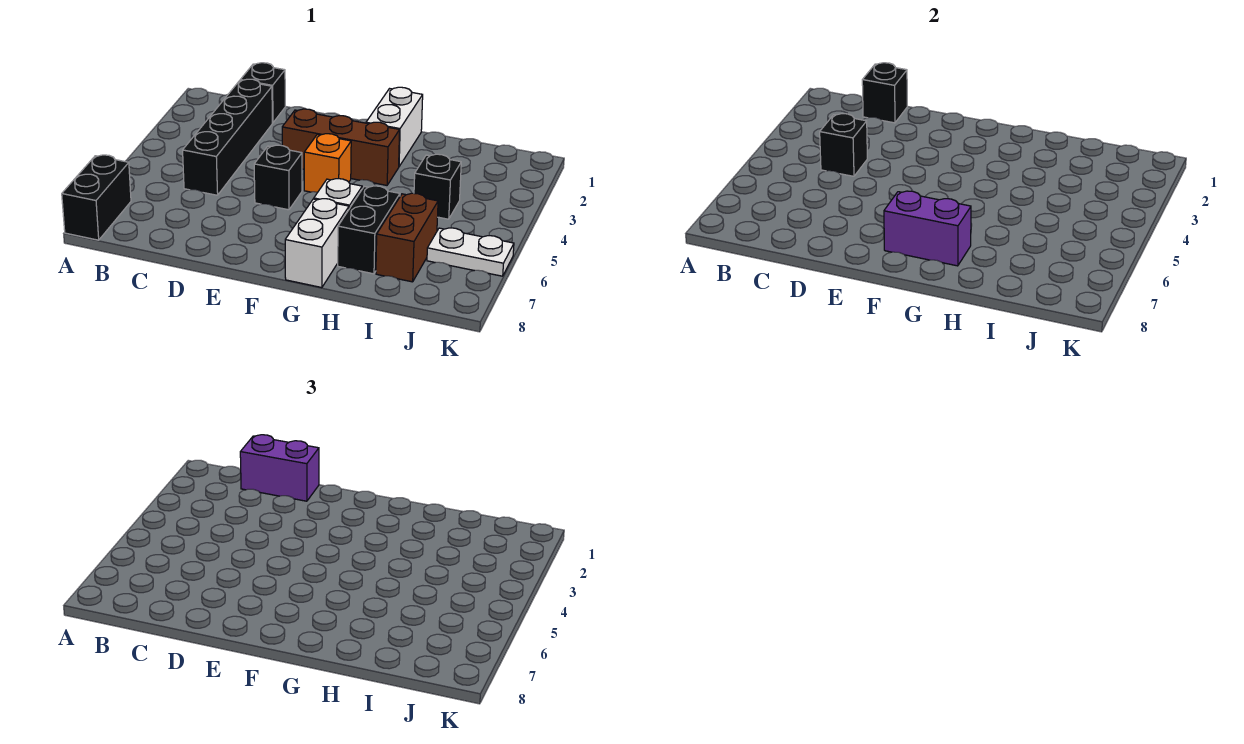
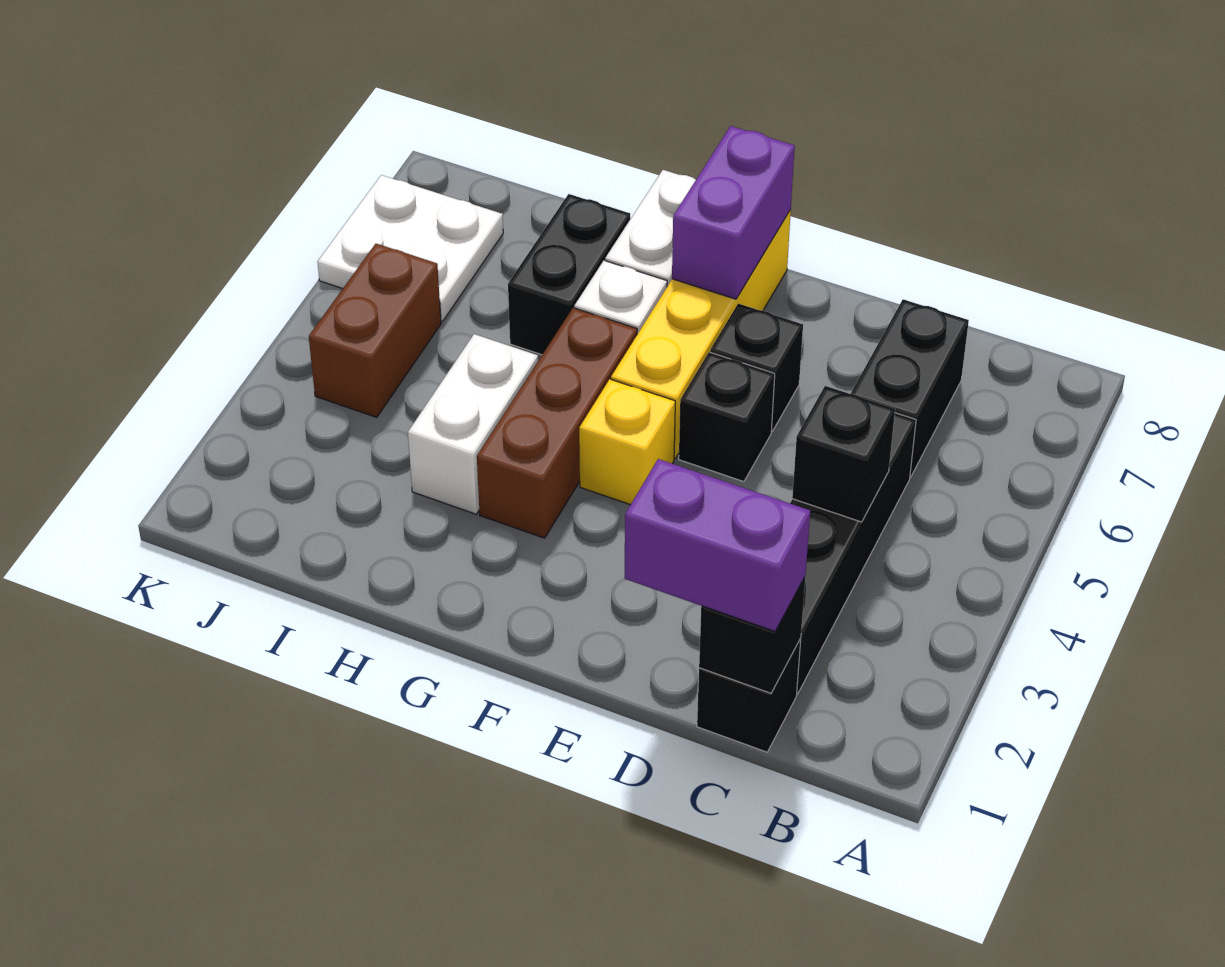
black 1x2 brick [62,155,131,240] -> black 1x2 brick moved to [851,299,969,477]
brown 1x3 brick [282,109,400,185] -> brown 1x3 brick turned to [477,308,637,538]
orange 1x1 brick [304,134,351,192] -> yellow 1x1 brick [579,379,675,505]
none -> yellow 1x4 brick [611,210,791,458]
purple 1x2 brick [884,191,971,266] -> purple 1x2 brick turned to [672,126,795,299]
white 1x2 brick [366,87,423,166] -> white 1x2 brick moved to [408,334,538,514]
black 1x1 brick [414,154,461,219] -> black 1x1 brick moved to [710,304,803,431]
brown 1x2 brick [376,193,438,282] -> brown 1x2 brick moved to [309,244,441,417]
white 1x2 plate [427,228,514,276] -> white 2x2 plate [317,175,503,322]

